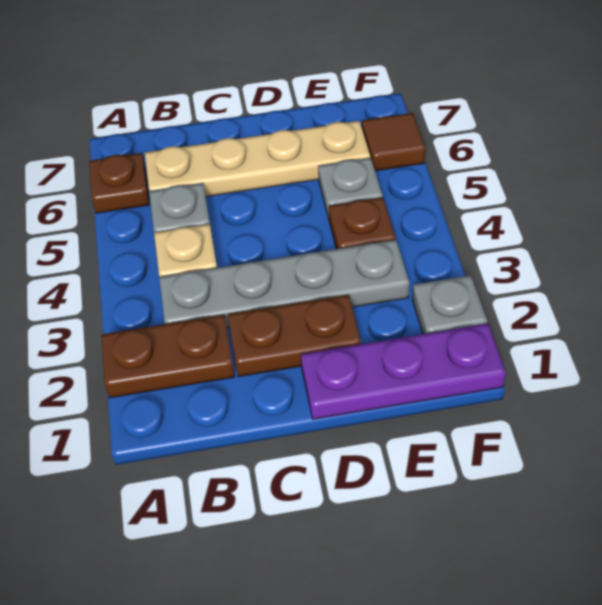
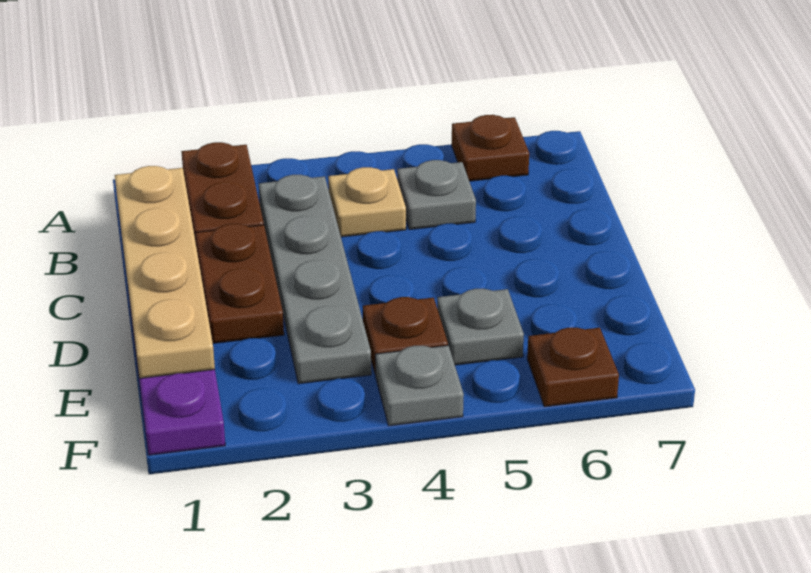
tan 1x4 plate [145,121,370,197] -> tan 1x4 plate moved to [115,166,215,378]
grey 1x1 plate [412,275,487,334] -> grey 1x1 plate moved to [375,345,464,426]
brown 1x1 tile [362,113,425,171] -> brown 1x1 plate [527,328,619,407]

